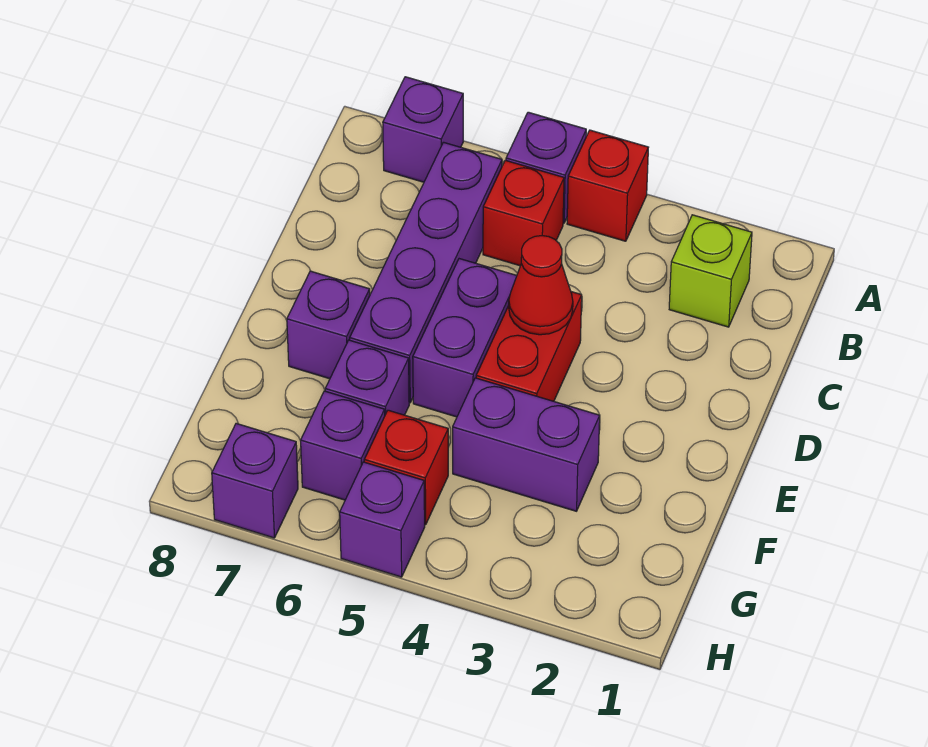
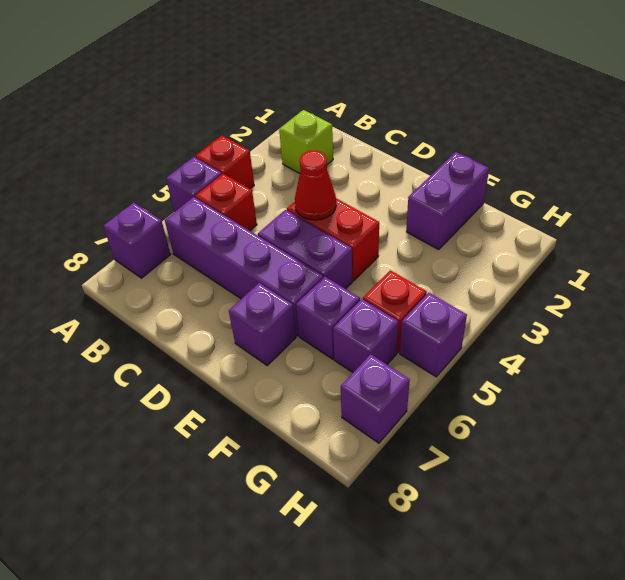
purple 1x2 brick [453,378,600,511] -> purple 1x2 brick moved to [406,152,489,250]

